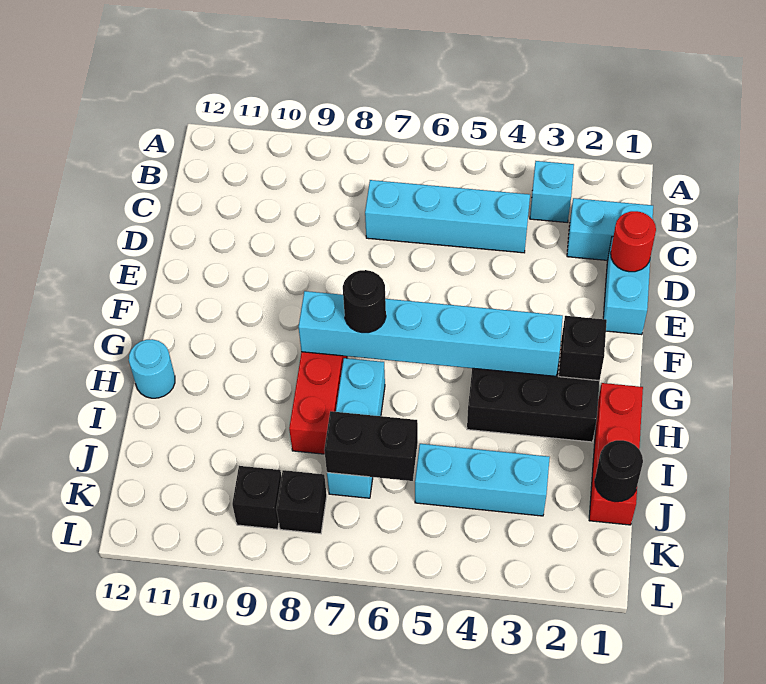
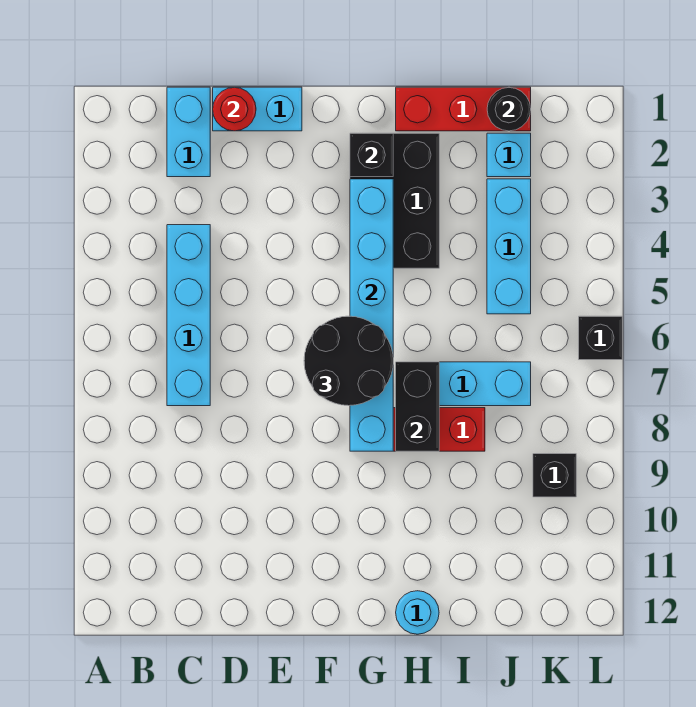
cyan 1x1 brick [530,161,574,223] -> cyan 1x1 brick moved to [487,133,531,177]
black 1x1 round brick [343,270,386,333] -> black 2x2 round brick [304,316,393,406]
black 1x2 brick [324,411,418,481] -> black 1x2 brick moved to [396,362,439,451]
black 1x1 brick [277,470,327,534] -> black 1x1 brick moved to [579,316,622,360]

